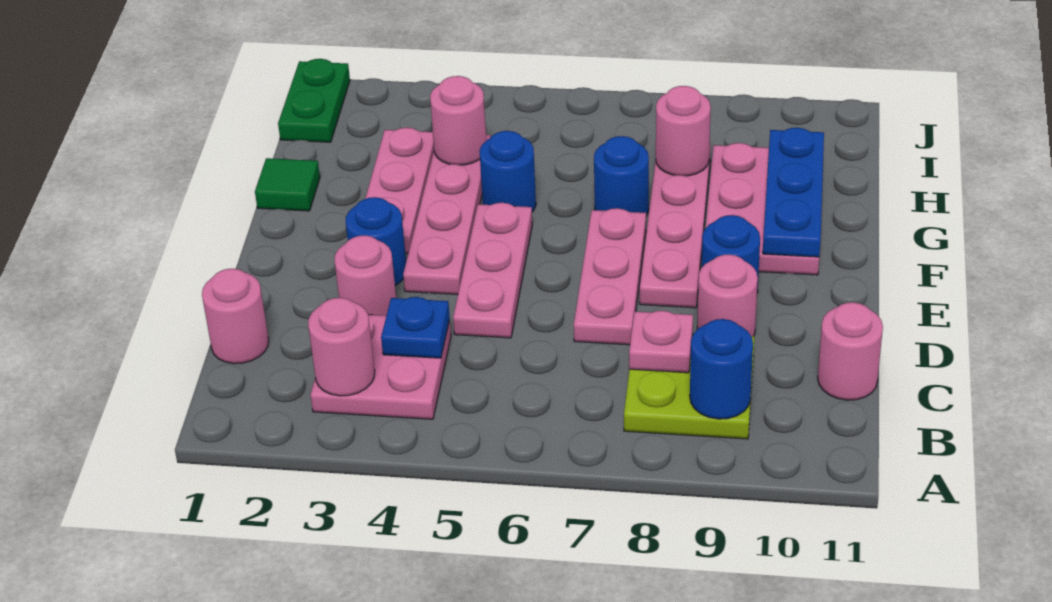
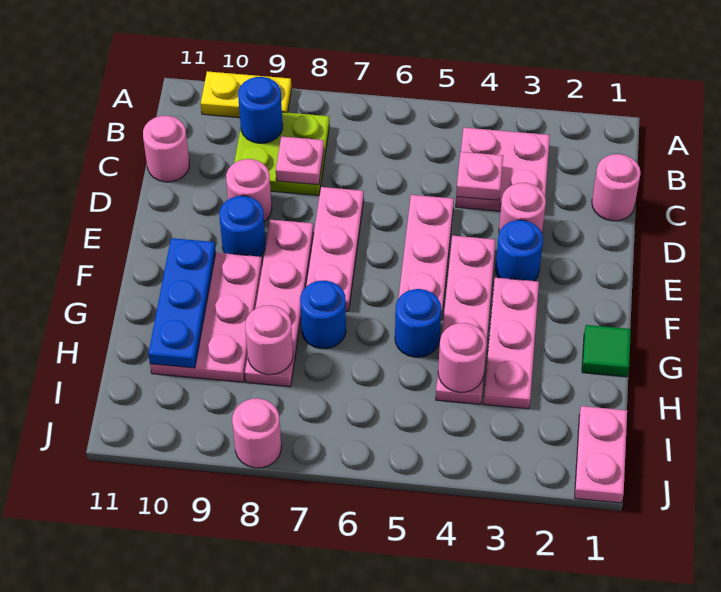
none -> yellow 1x2 plate [201,71,291,117]
pink 1x1 round brick [308,298,375,396] -> pink 1x1 round brick moved to [232,398,281,468]
blue 1x1 plate [381,297,450,358] -> pink 1x1 plate [456,152,503,200]
green 1x2 plate [278,59,350,142] -> pink 1x2 plate [575,406,627,503]

